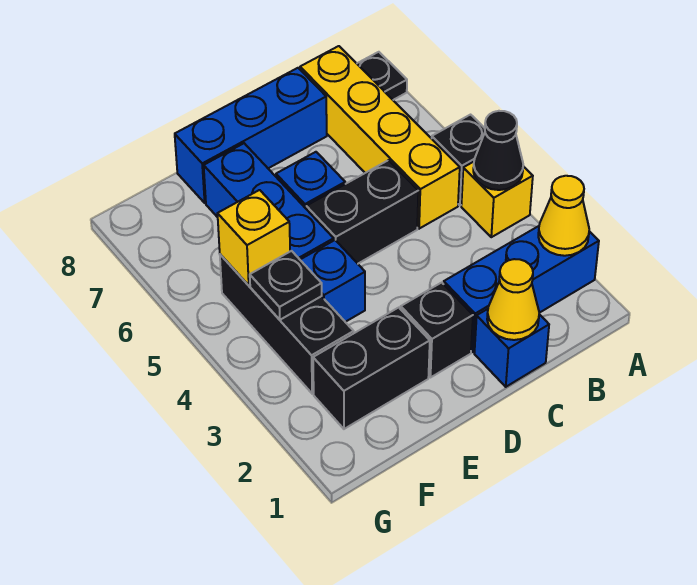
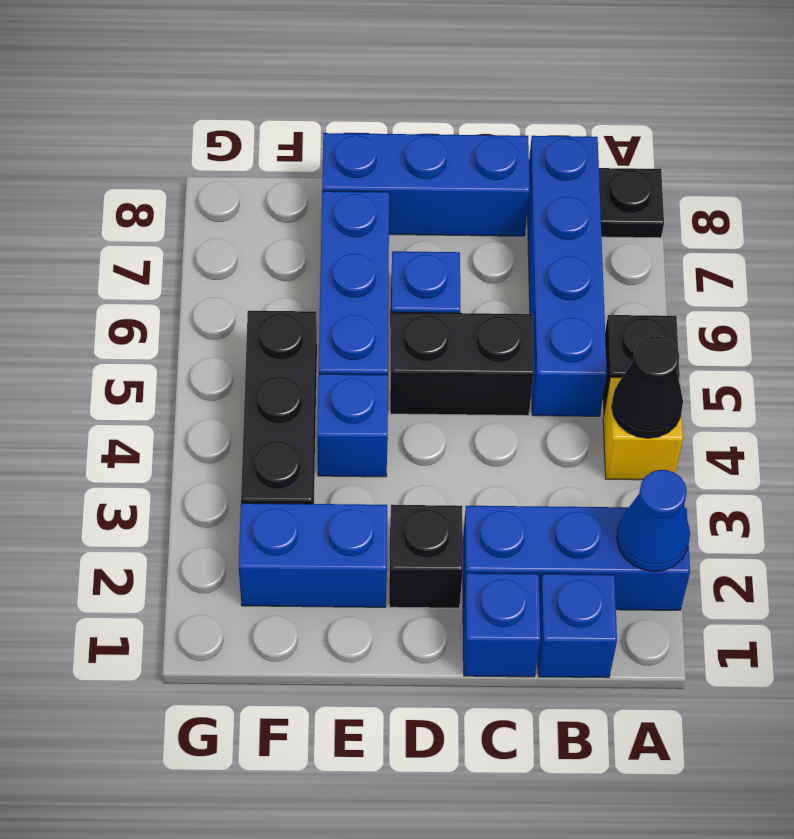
yellow 1x1 cone [538,176,589,256] -> blue 1x1 cone [617,470,690,571]
none -> blue 1x1 brick [538,574,617,678]
yellow 1x4 brick [300,46,460,229] -> blue 1x4 brick [527,136,607,416]
yellow 1x1 cone [487,259,539,340] -> none
black 1x2 brick [313,308,430,429] -> blue 1x2 brick [239,503,387,607]
black 1x1 plate [250,251,322,320] -> none
yellow 1x1 brick [217,190,290,285] -> none

